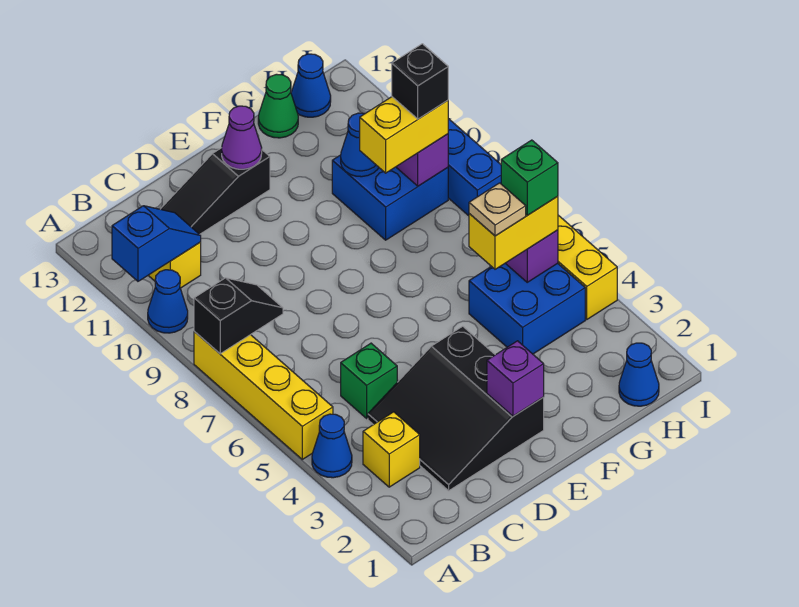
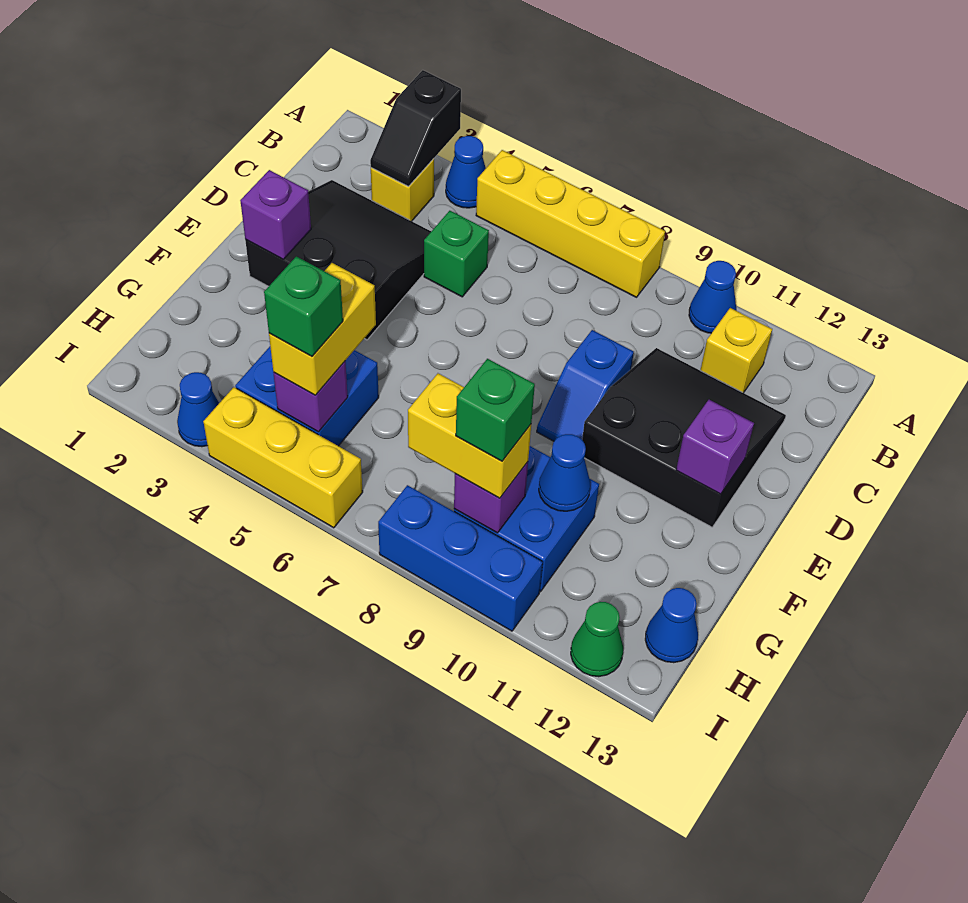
black 1x2 slope [194,278,283,354] -> black 1x2 slope moved to [370,70,461,186]
blue 1x2 slope [112,206,201,281] -> blue 1x2 slope moved to [537,330,634,441]
black 1x3 slope [161,148,270,234] -> black 3x3 slope [582,348,786,527]
purple 1x1 cone [222,106,262,169] -> purple 1x1 brick [676,400,754,494]
tan 1x1 plate [469,183,526,236] -> none
yellow 1x2 brick [360,97,448,173] -> yellow 1x2 brick turned to [408,373,531,498]
green 1x1 cone [258,74,298,138] -> green 1x1 cone moved to [571,602,623,677]
blue 1x1 cone [619,343,659,406] -> blue 1x1 cone moved to [177,372,219,447]
black 1x1 brick [392,44,448,119] -> green 1x1 brick [456,359,535,461]

